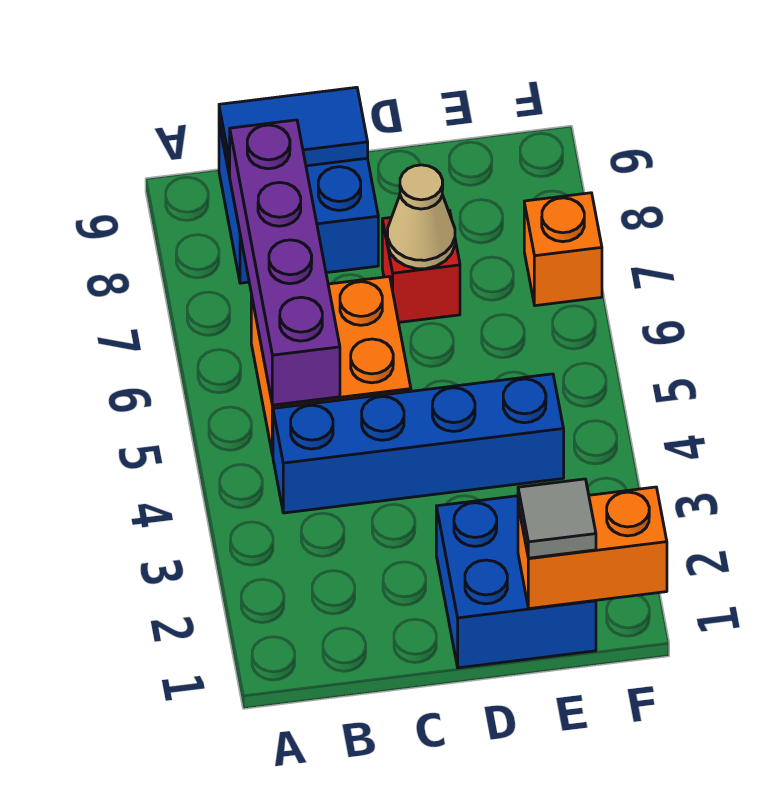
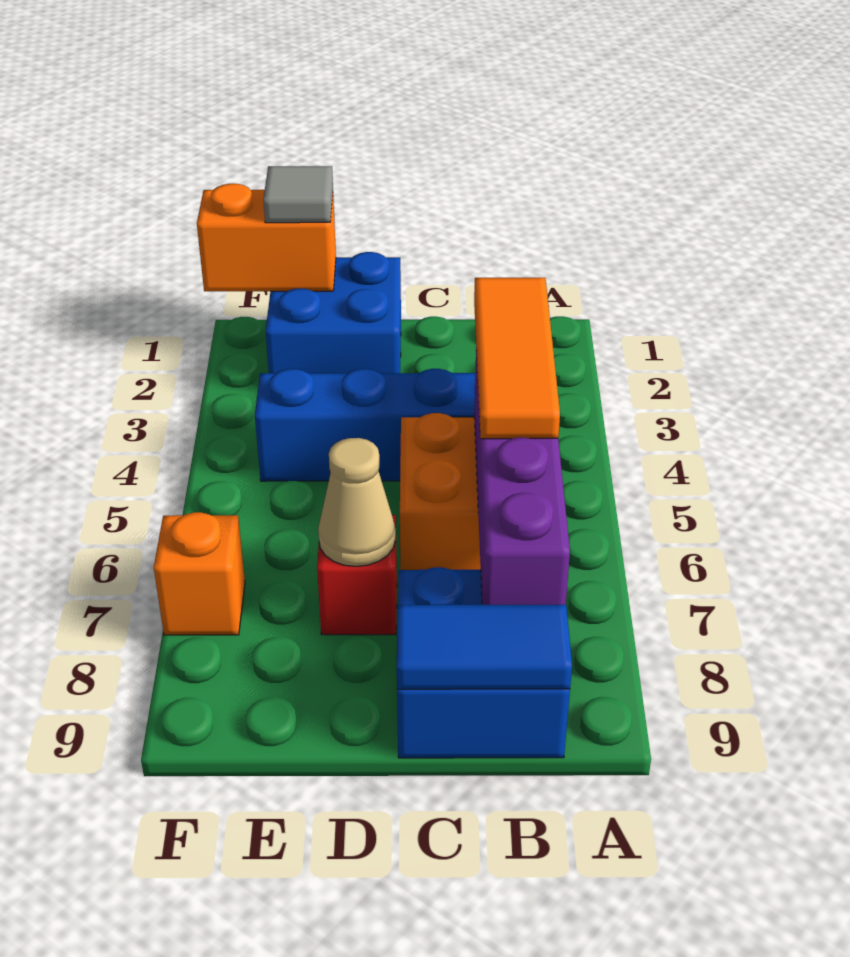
none -> orange 1x3 tile [474,278,560,439]

